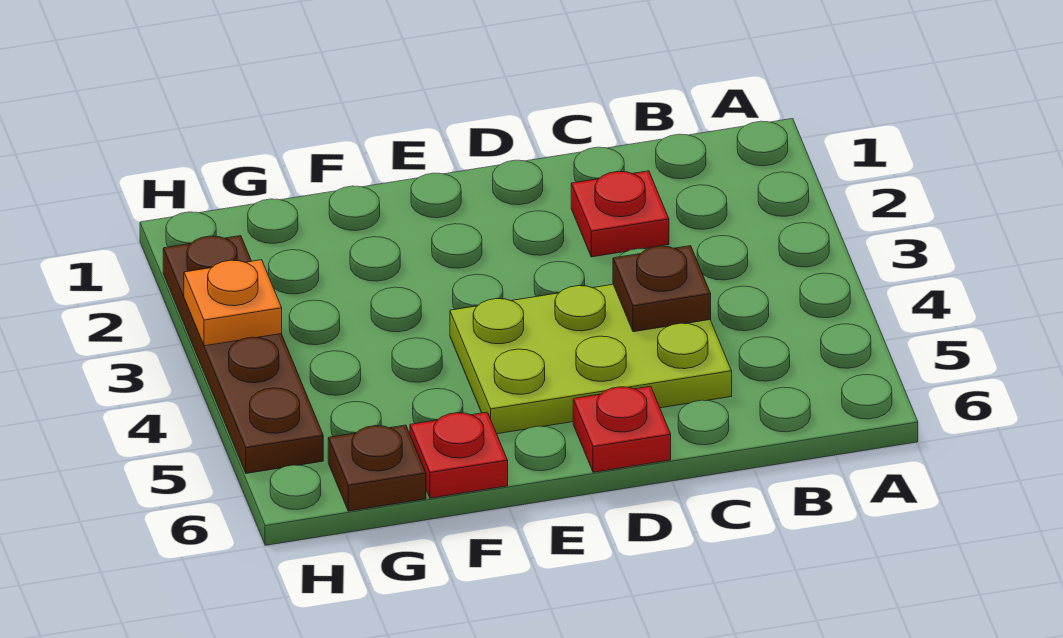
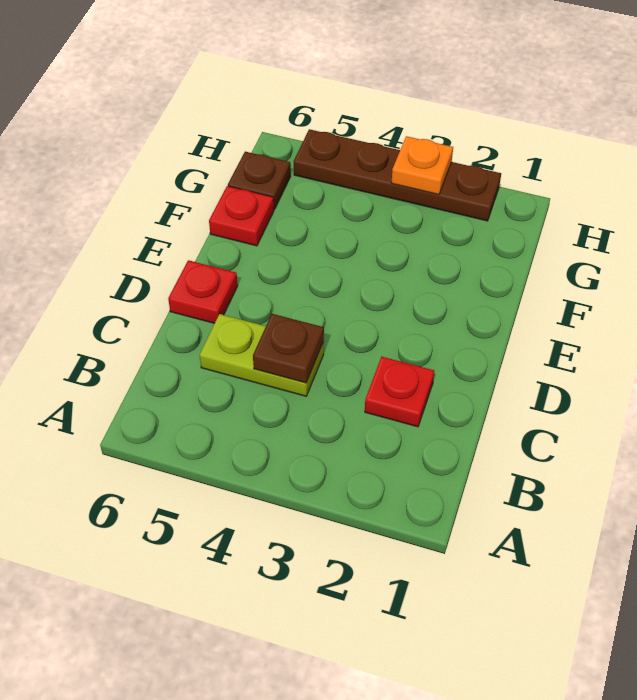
lime 2x3 plate [450,284,732,434] -> lime 1x2 plate [200,314,324,396]

